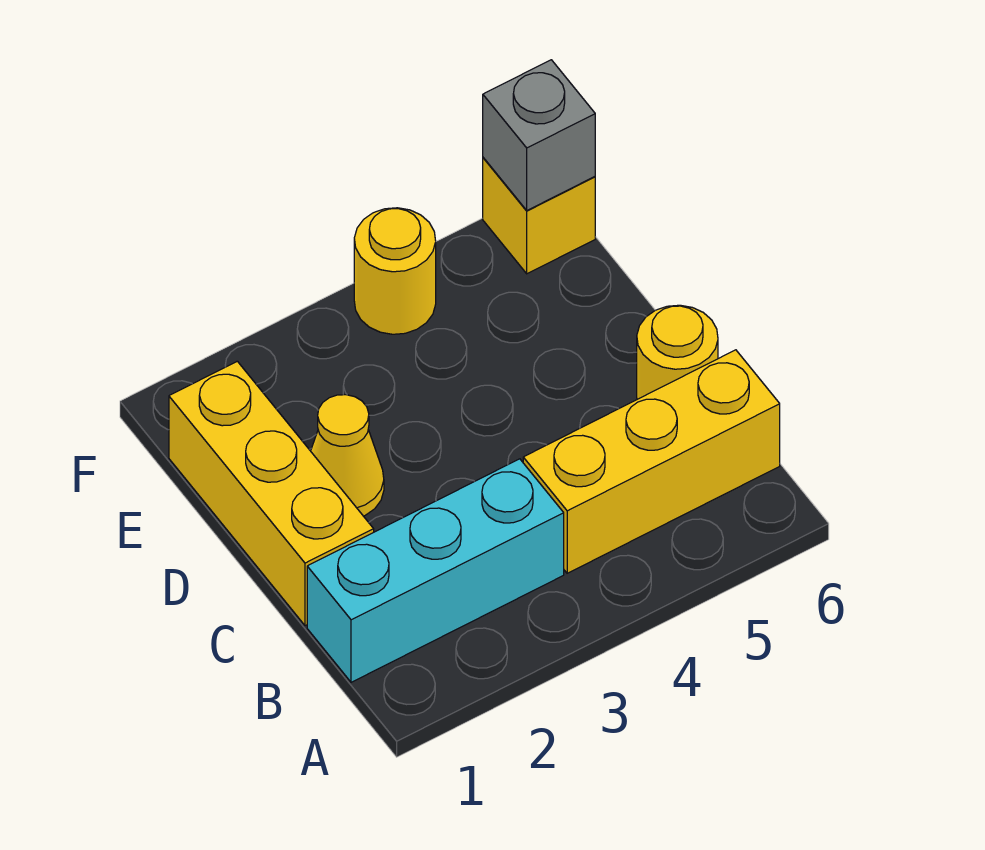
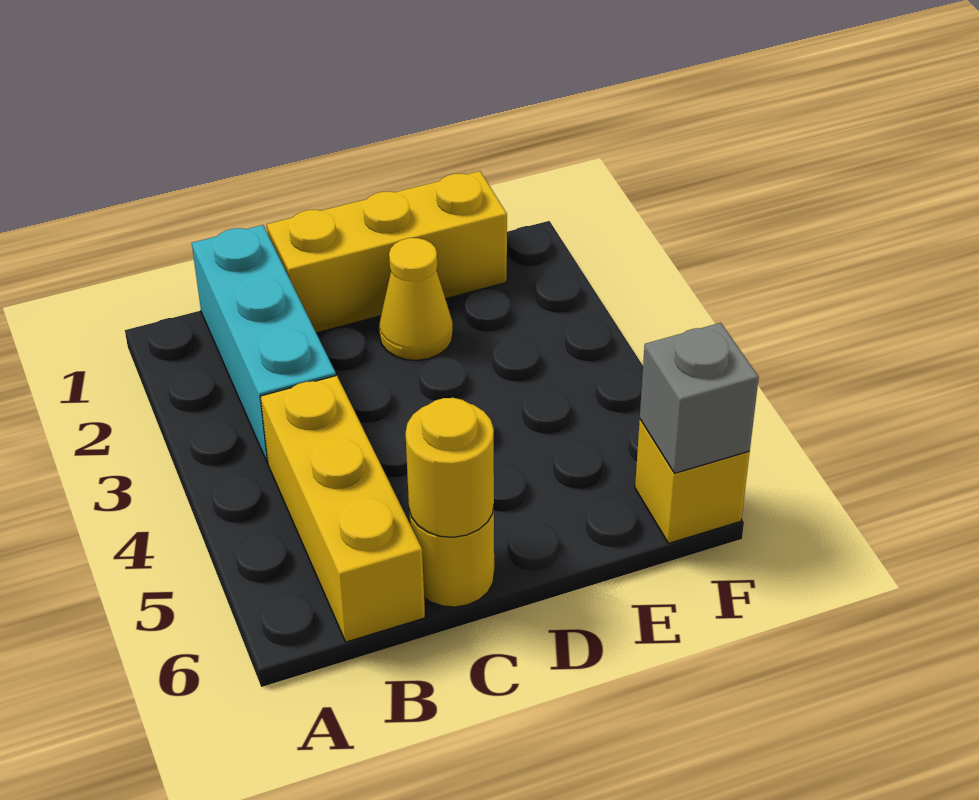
yellow 1x1 round brick [354,208,436,334] -> yellow 1x1 round brick moved to [405,398,494,537]

